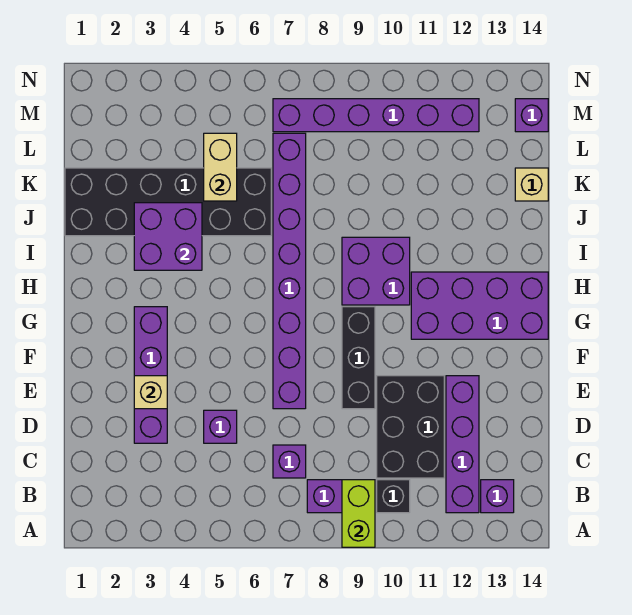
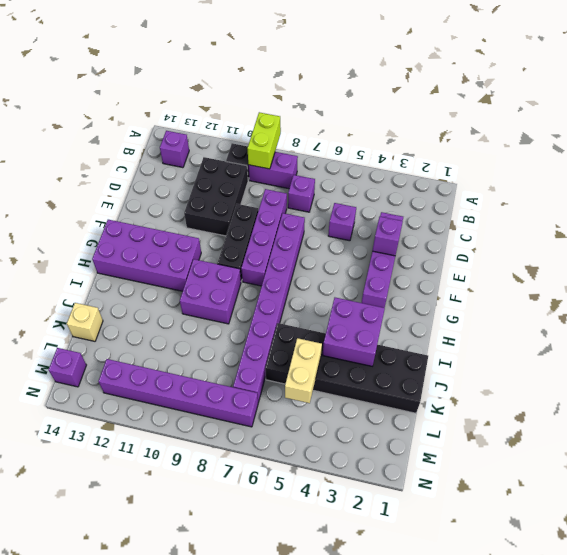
purple 1x4 brick [446,376,479,513] -> purple 1x4 brick moved to [241,189,287,286]
tan 1x1 brick [134,376,167,409] -> purple 1x1 brick [373,217,403,256]

